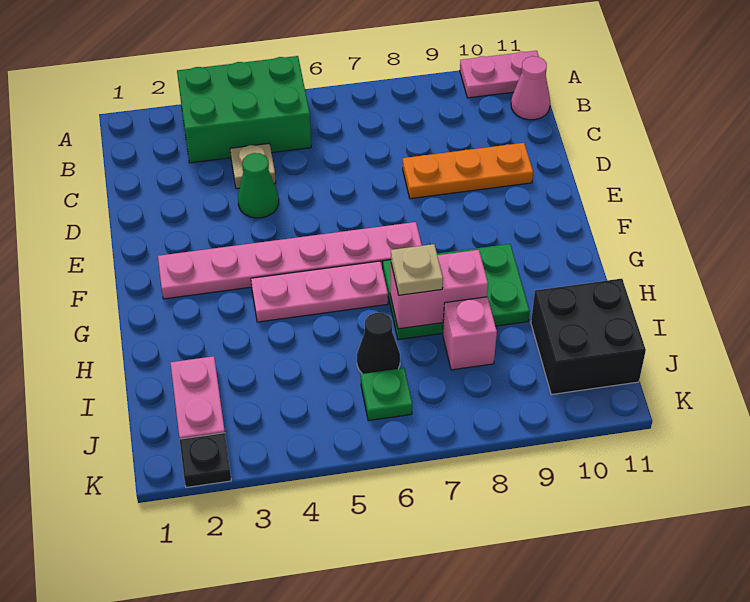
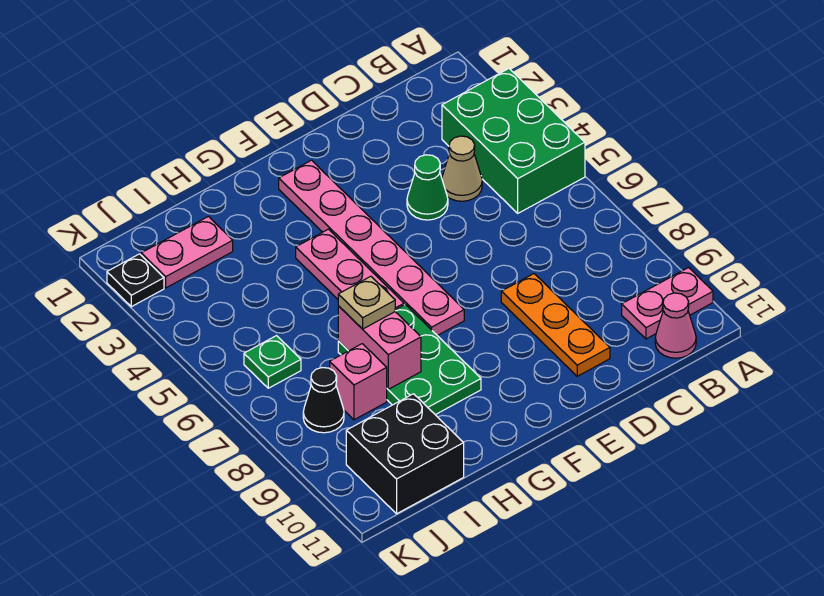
pink 1x2 plate [460,51,539,98] -> pink 1x2 plate turned to [622,268,713,339]
tan 1x1 plate [230,143,276,189] -> tan 1x1 cone [442,136,482,201]
black 1x1 cone [357,313,400,374] -> black 1x1 cone moved to [303,368,344,433]

